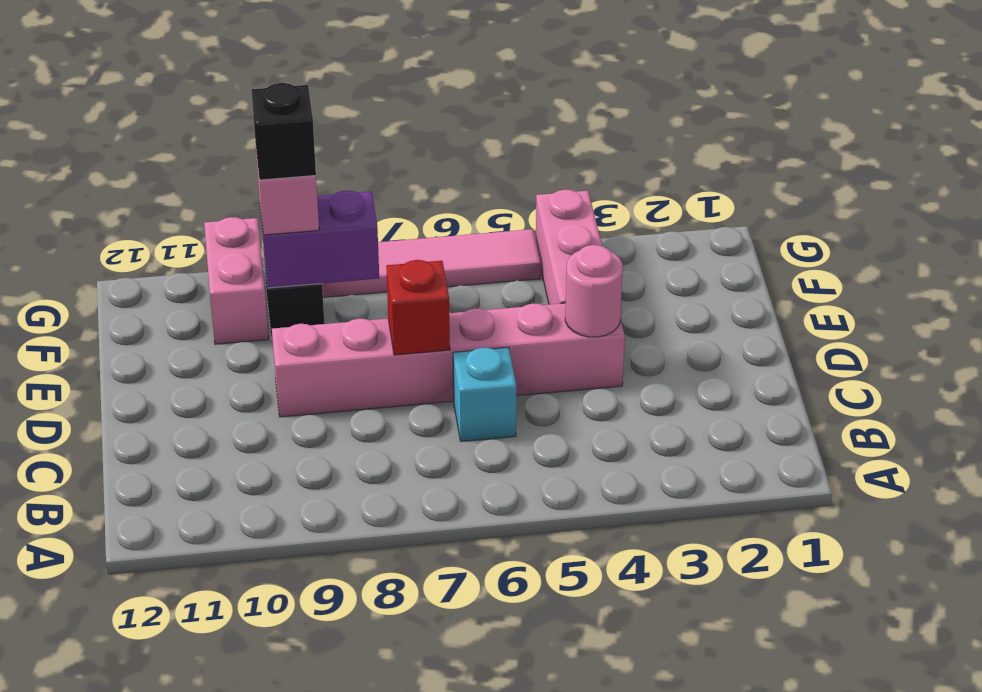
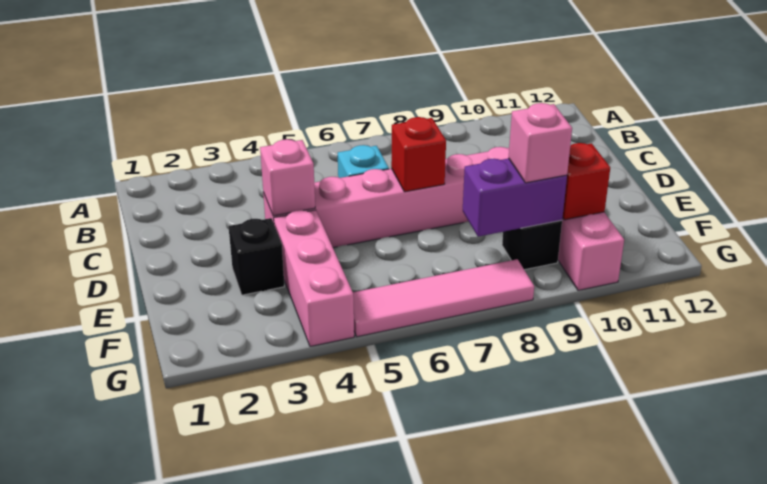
pink 1x1 round brick [565,245,623,337] -> pink 1x1 brick [260,139,315,216]
black 1x1 brick [252,83,316,180] -> black 1x1 brick moved to [228,218,284,295]
none -> red 1x1 brick [563,143,610,220]

